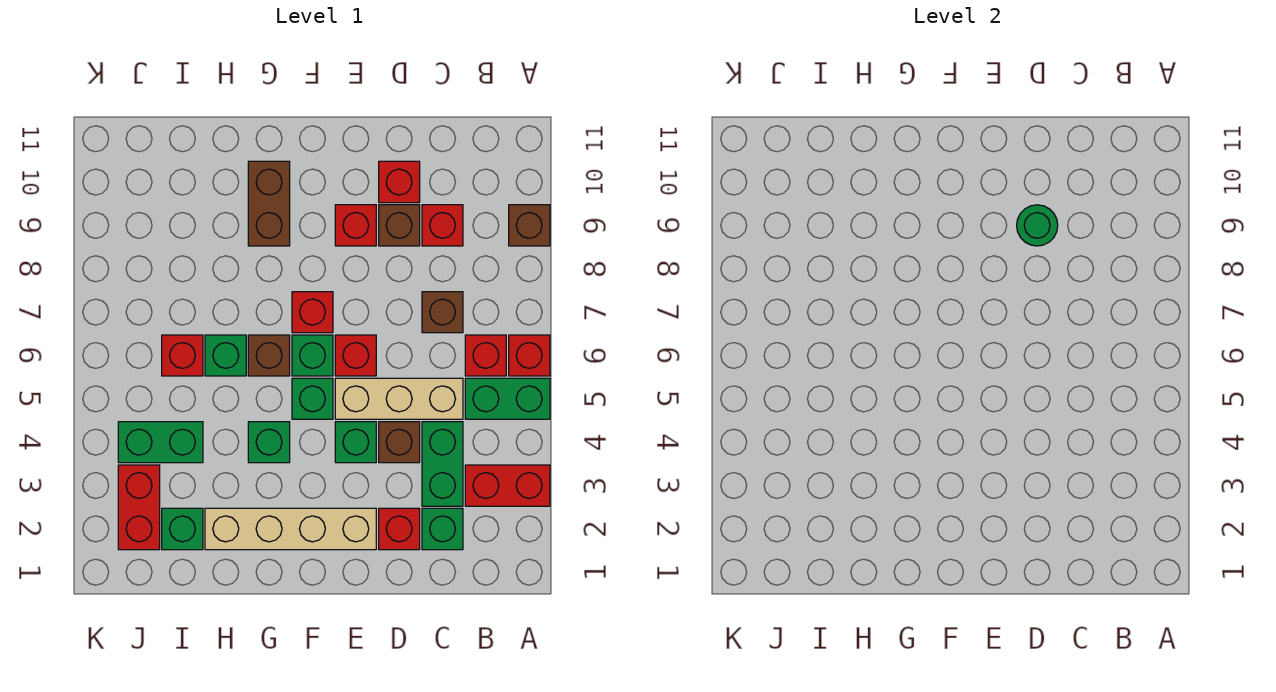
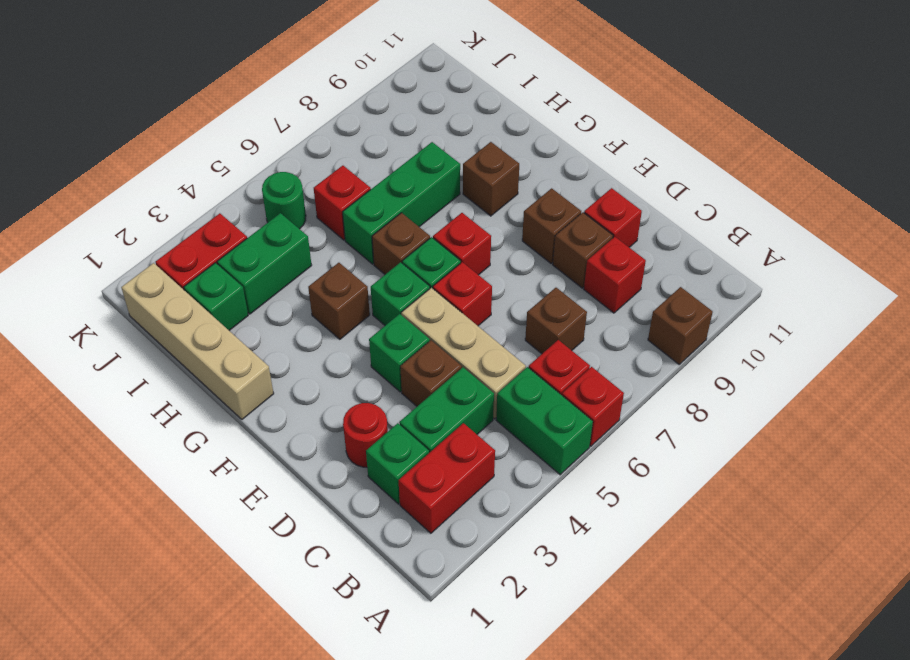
red 1x2 brick [465,465,550,506] -> red 1x2 brick turned to [398,423,495,533]
red 1x1 brick [379,508,420,550] -> red 1x1 round brick [343,403,388,467]
green 1x1 round brick [1017,205,1058,246] -> green 1x1 round brick moved to [262,172,306,229]
tan 1x4 brick [205,508,376,550] -> tan 1x4 brick moved to [121,263,274,419]
red 1x1 brick [335,205,376,246] -> brown 1x1 brick [522,188,581,263]
green 1x1 brick [248,422,290,463] -> brown 1x1 brick [308,263,370,339]
brown 1x2 brick [248,161,290,246] -> brown 1x1 brick [463,142,519,216]
green 1x1 brick [205,335,246,376] -> green 1x3 brick [343,142,460,264]
green 1x2 brick [118,422,203,463] -> green 1x2 brick turned to [217,213,312,314]

